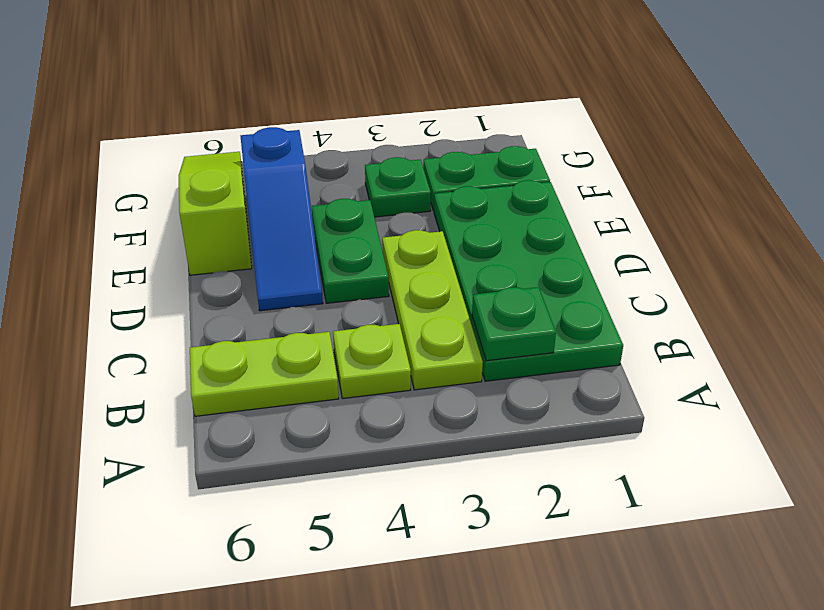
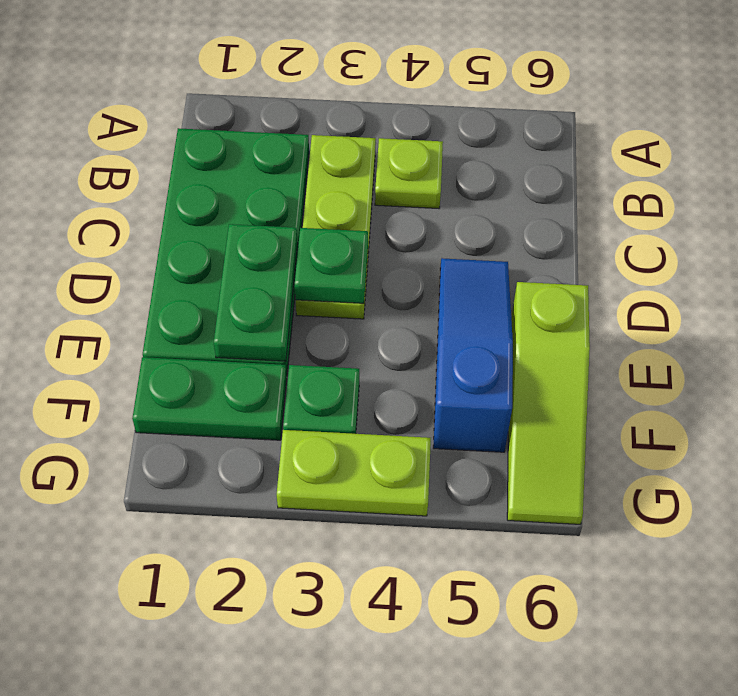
green 1x1 plate [472,287,556,361] -> green 1x1 plate moved to [295,228,368,303]
lime 1x2 plate [190,332,339,416] -> lime 1x2 plate moved to [277,430,431,516]
green 1x2 plate [312,199,389,303] -> green 1x2 plate moved to [214,224,298,361]

